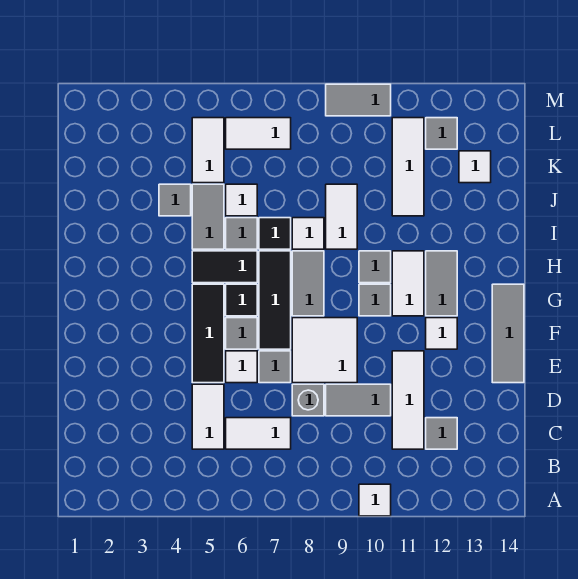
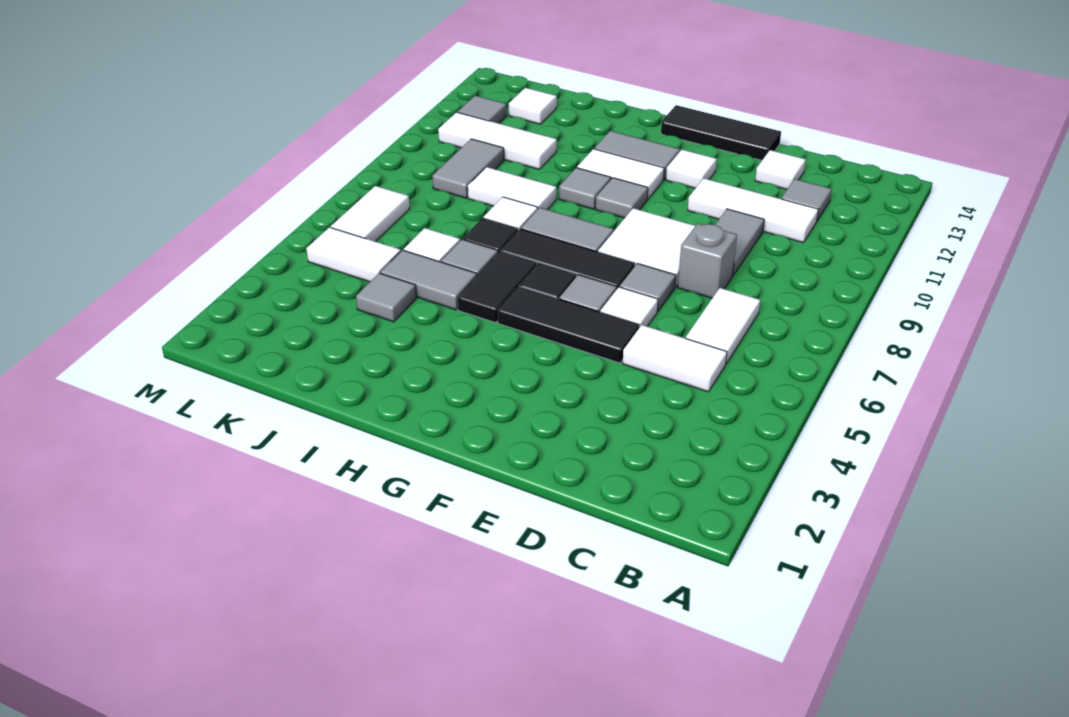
white 1x1 tile [359,484,391,516] -> white 1x1 tile moved to [755,150,806,189]
grey 1x3 tile [492,284,524,383] -> black 1x3 tile [661,105,781,160]
grey 1x2 tile [326,84,391,116] -> grey 1x2 tile moved to [432,139,504,198]

